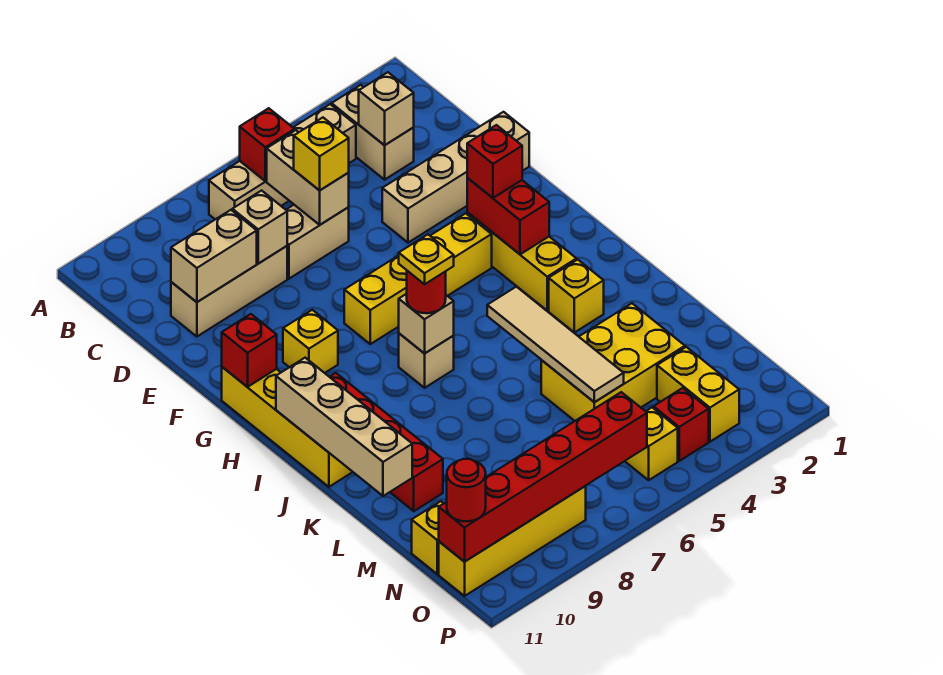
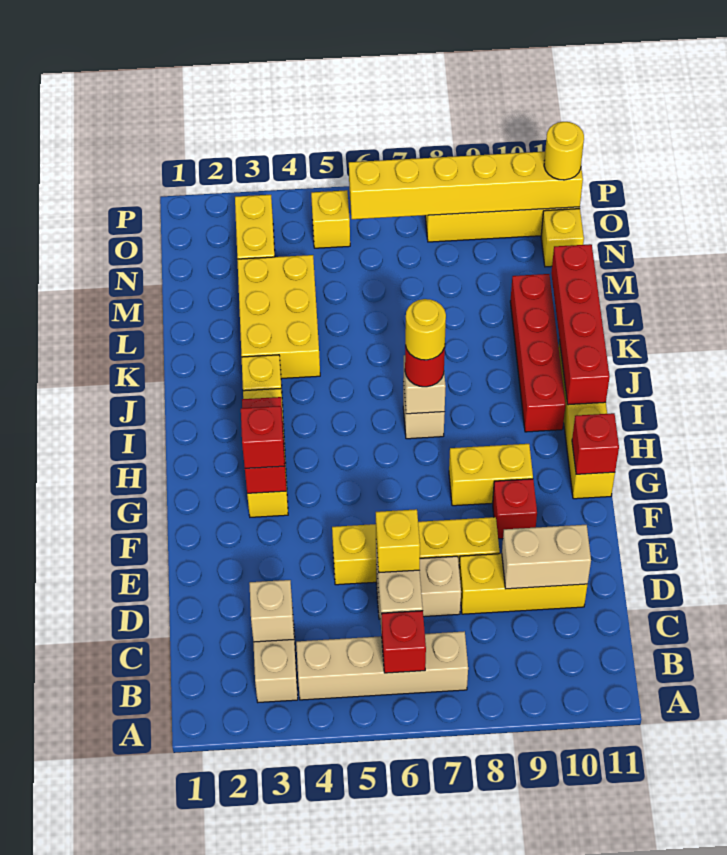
tan 1x3 brick [171,246,287,337] -> yellow 1x3 brick [459,554,588,614]
tan 1x1 brick [232,191,287,264] -> none
tan 1x4 brick [382,112,529,243] -> none
yellow 1x4 brick [344,213,492,344] -> yellow 1x4 brick moved to [332,517,500,585]
yellow 1x1 brick [283,310,338,373] -> yellow 1x2 brick [449,444,533,506]
yellow 1x1 plate [399,234,454,284] -> yellow 1x1 round brick [405,299,446,360]
tan 1x4 brick [276,358,412,496] -> red 1x4 brick [551,244,610,405]
tan 1x4 tile [487,287,624,402] -> none
yellow 2x3 brick [541,303,685,421] -> yellow 2x3 brick turned to [237,255,320,379]
red 1x1 brick [653,388,709,461] -> red 1x1 brick moved to [493,479,537,539]
red 1x6 brick [439,392,647,562] -> yellow 1x6 brick [349,152,583,219]
red 1x1 round brick [447,459,486,521] -> yellow 1x1 round brick [544,122,584,180]

